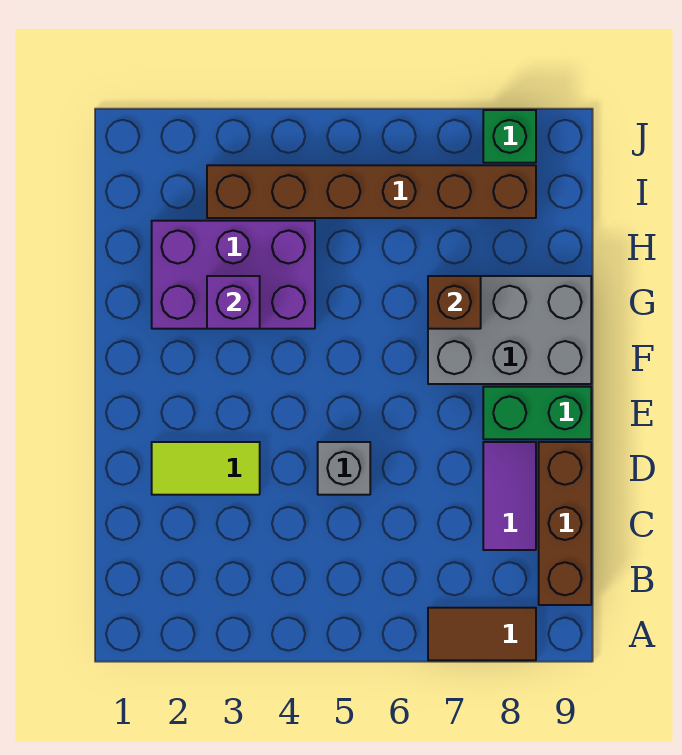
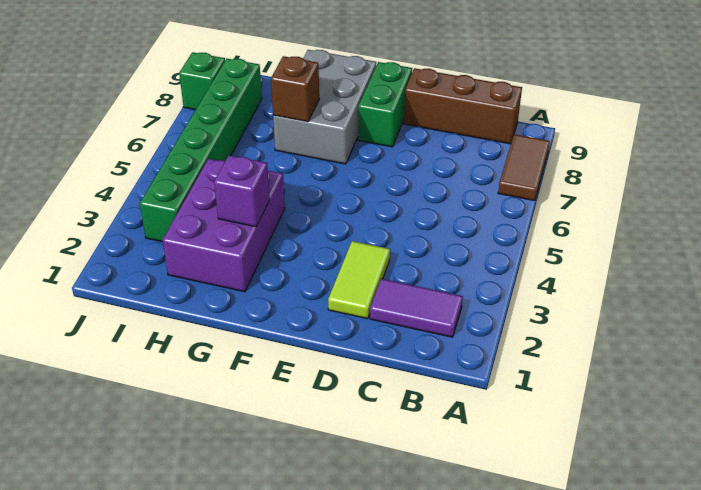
purple 1x2 tile [483,442,536,550] -> purple 1x2 tile moved to [370,279,463,337]
grey 1x1 brick [318,442,370,495] -> none
brown 1x6 brick [207,165,536,218] -> green 1x6 brick [140,59,262,242]

